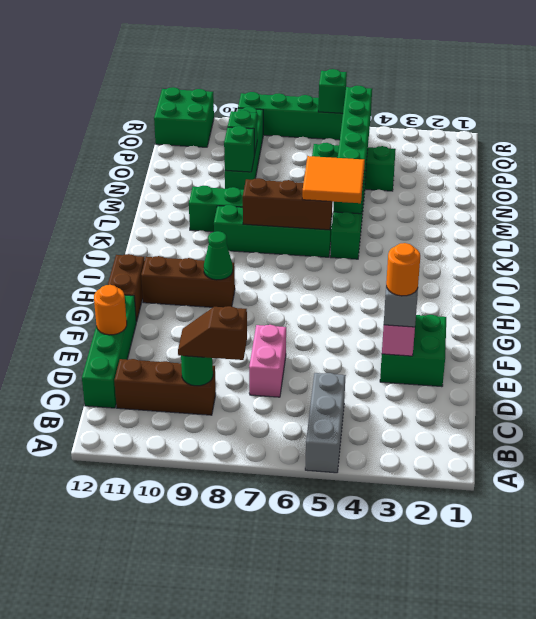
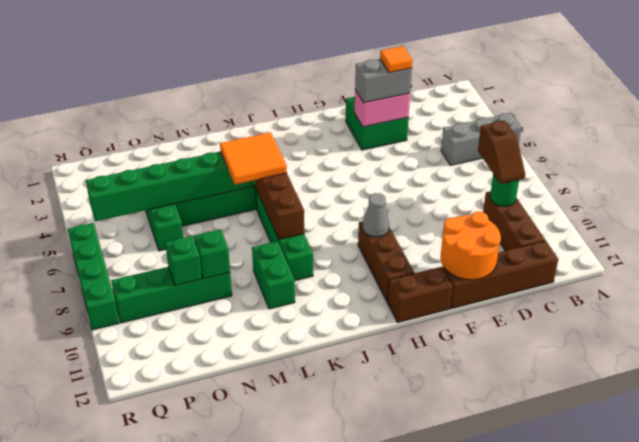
green 1x4 brick [82,295,136,408] -> brown 1x4 brick [443,241,558,309]
pink 1x2 brick [249,325,286,397] -> none
orange 1x1 round brick [386,243,420,296] -> orange 1x1 tile [380,46,413,73]
orange 1x1 round brick [94,285,127,335] -> orange 2x2 round brick [440,212,501,280]
green 1x1 cone [204,231,233,280] -> grey 1x1 cone [363,193,389,237]
green 2x2 brick [154,87,214,147] -> none
green 1x1 brick [318,69,347,113] -> none

